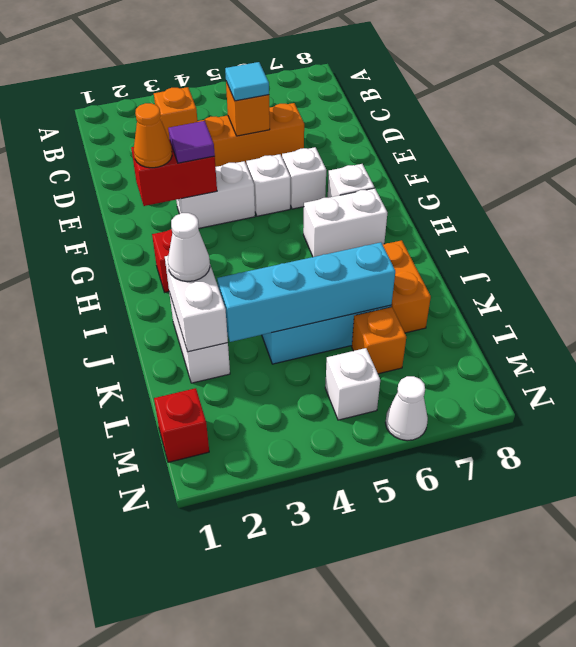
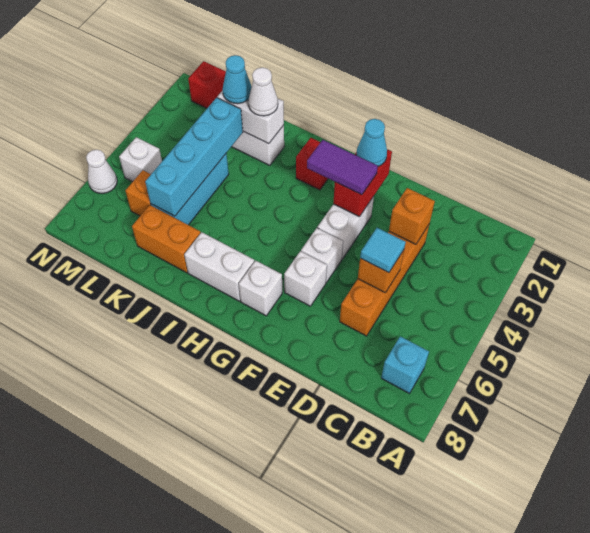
none -> cyan 1x1 brick [381,336,429,394]
orange 1x1 cone [134,103,172,168] -> cyan 1x1 cone [356,119,387,166]
purple 1x1 tile [168,121,215,163] -> purple 1x2 tile [307,140,378,195]
white 1x2 brick [303,188,387,257] -> white 1x2 brick turned to [184,232,254,301]
none -> cyan 1x1 cone [223,55,252,104]

